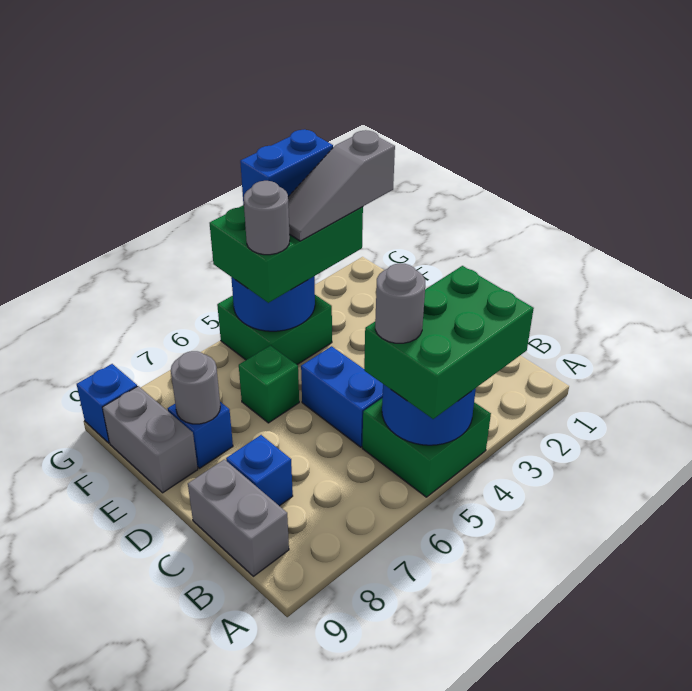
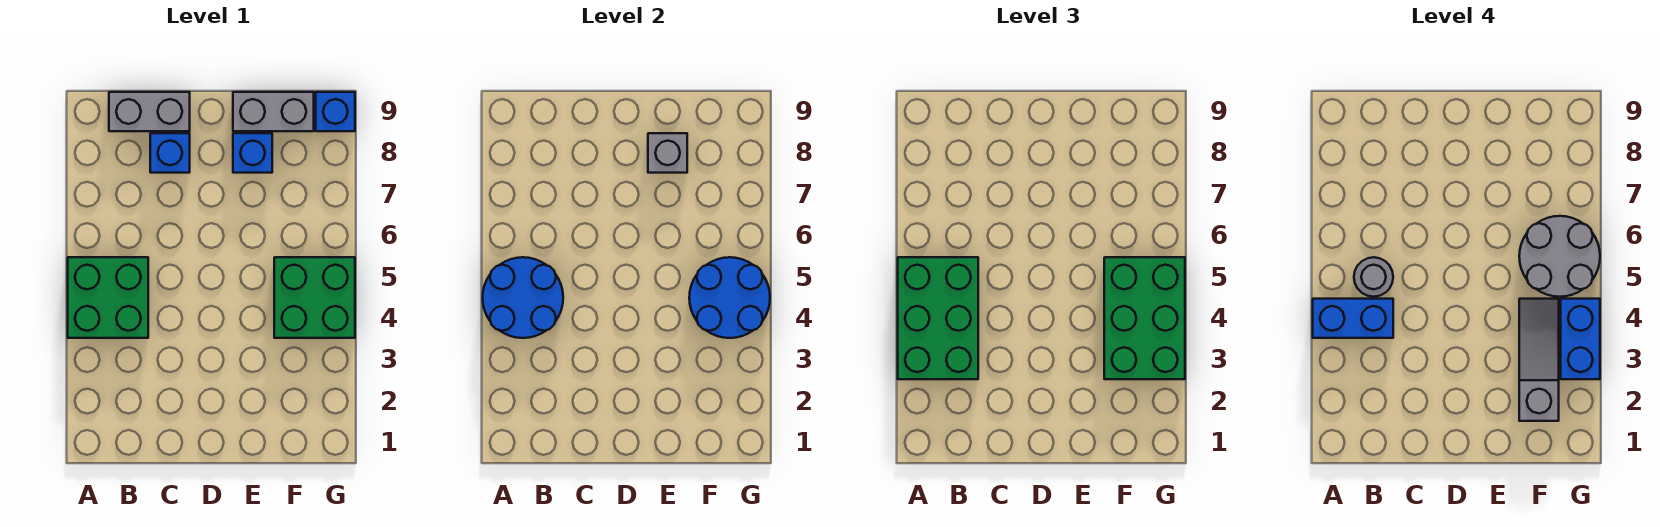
blue 1x2 brick [301,346,383,447] -> blue 1x2 brick moved to [1313,299,1393,338]
green 1x1 brick [239,345,299,423] -> none
grey 1x1 round brick [171,351,220,424] -> grey 1x1 brick [648,133,687,173]
grey 1x1 round brick [244,181,290,255] -> grey 2x2 round brick [1519,216,1600,297]

